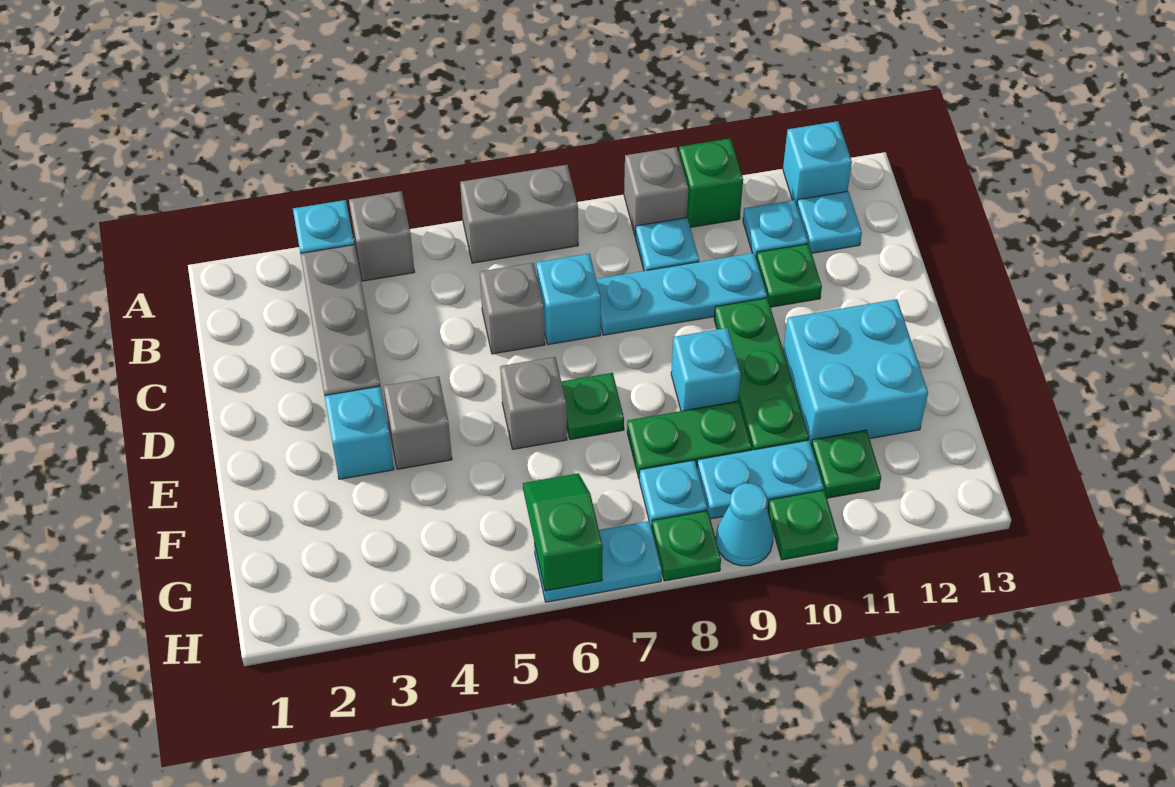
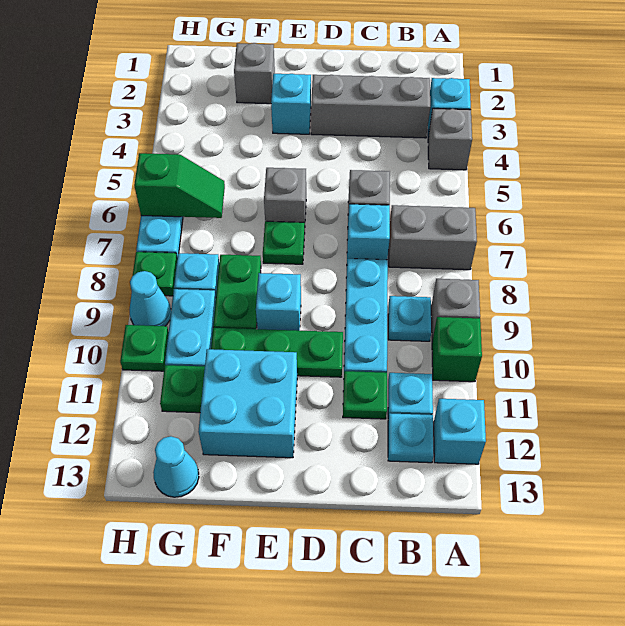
grey 1x2 brick [460,165,578,263] -> grey 1x2 brick turned to [389,205,477,270]
grey 1x1 brick [383,376,452,469] -> grey 1x1 brick moved to [234,43,275,104]
none -> cyan 1x1 cone [153,436,199,497]

